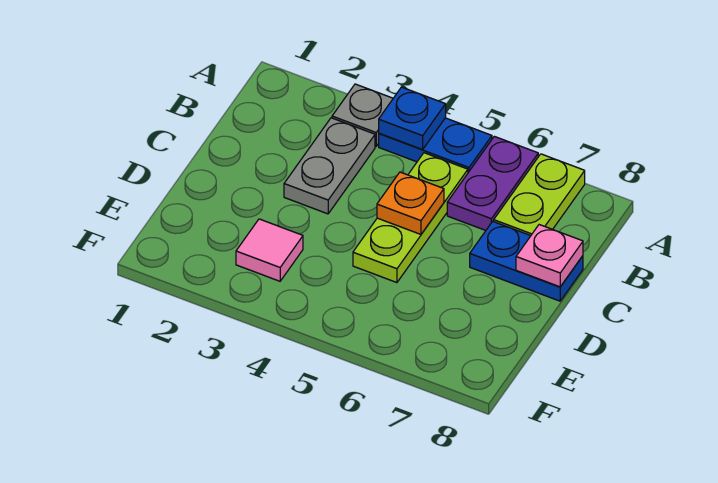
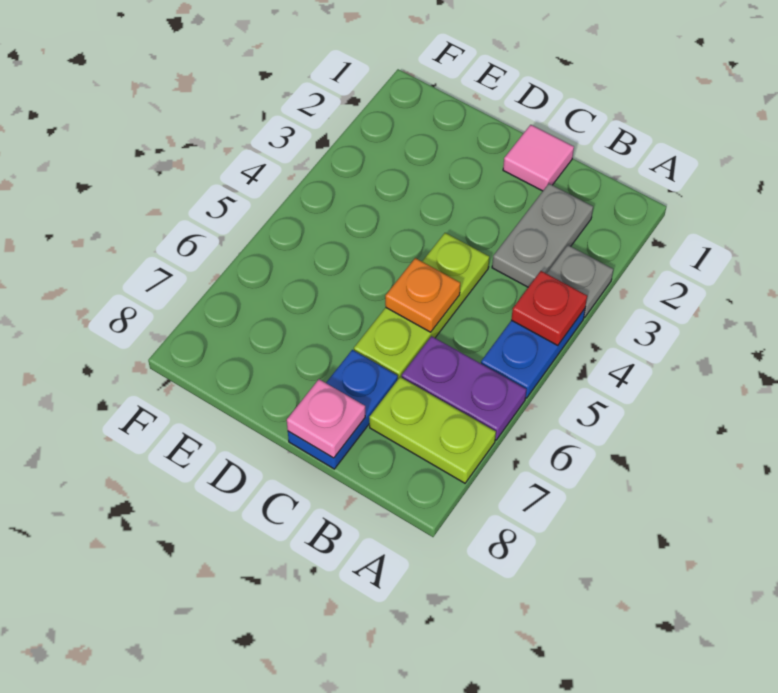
blue 1x1 plate [379,87,446,150] -> red 1x1 plate [511,271,587,346]
grey 1x2 plate [284,118,375,214] -> grey 1x2 plate turned to [492,184,593,287]
lime 1x3 plate [353,153,468,283] -> lime 1x3 plate turned to [354,233,489,379]
pink 1x1 tile [236,219,303,281] -> pink 1x1 tile moved to [503,125,574,191]

